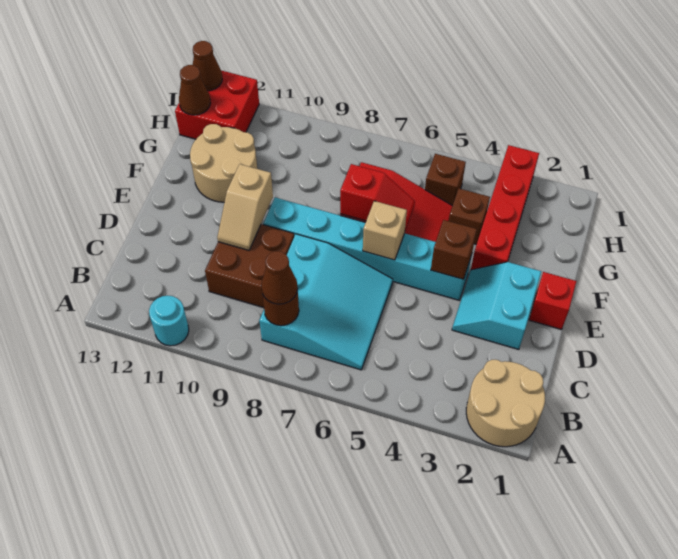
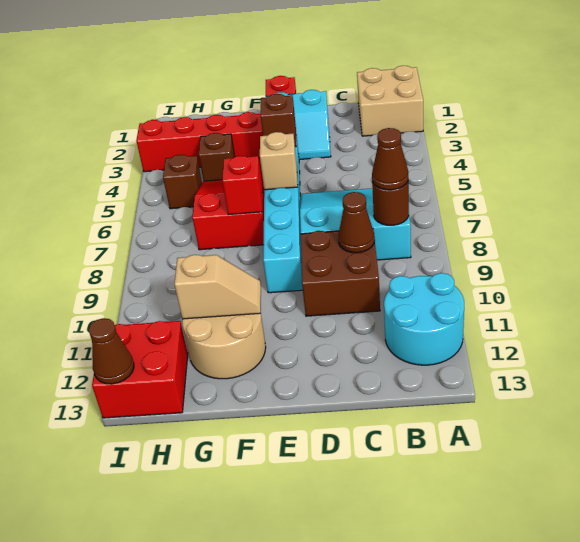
tan 2x2 round brick [466,360,545,447] -> tan 2x2 brick [357,66,423,136]
cyan 1x1 round brick [149,296,189,346] -> cyan 2x2 round brick [384,273,464,365]
tan 1x2 slope [217,164,273,250] -> tan 1x2 slope moved to [174,255,261,319]
brown 1x1 cone [179,65,211,115] -> brown 1x1 cone moved to [338,192,375,253]

